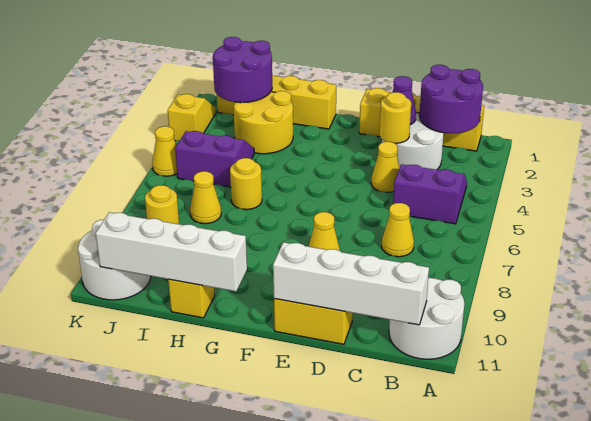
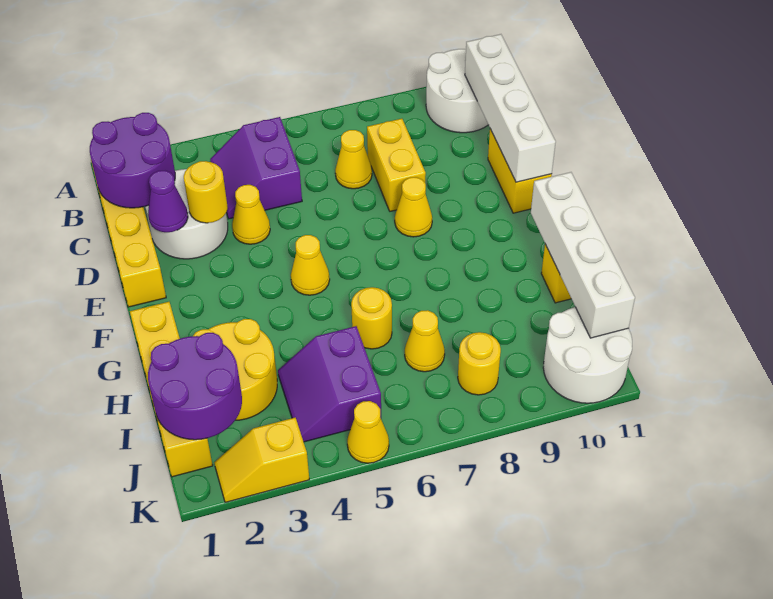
none -> yellow 1x2 brick [367,119,426,211]
none -> yellow 1x1 cone [291,235,330,295]

